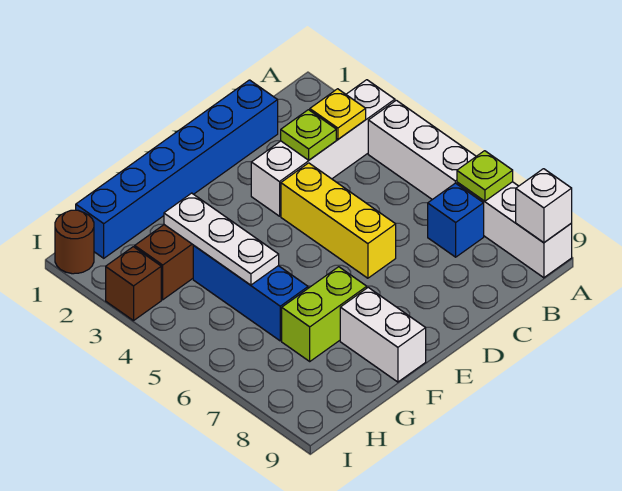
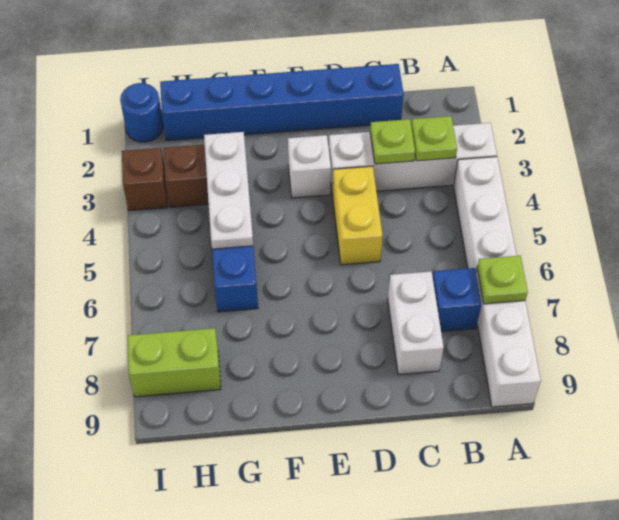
white 1x1 brick [516,169,572,243] -> white 1x1 brick moved to [288,135,331,198]
yellow 1x1 plate [310,89,366,139] -> lime 1x1 plate [411,116,457,161]
yellow 1x3 brick [281,163,396,278] -> yellow 1x2 brick [332,166,383,265]
lime 1x2 brick [282,267,367,361] -> lime 1x2 brick moved to [128,328,221,397]
white 1x2 brick [340,287,426,382] -> white 1x2 brick moved to [388,271,444,375]
brown 1x1 round brick [55,210,94,274] -> blue 1x1 round brick [120,83,163,142]

